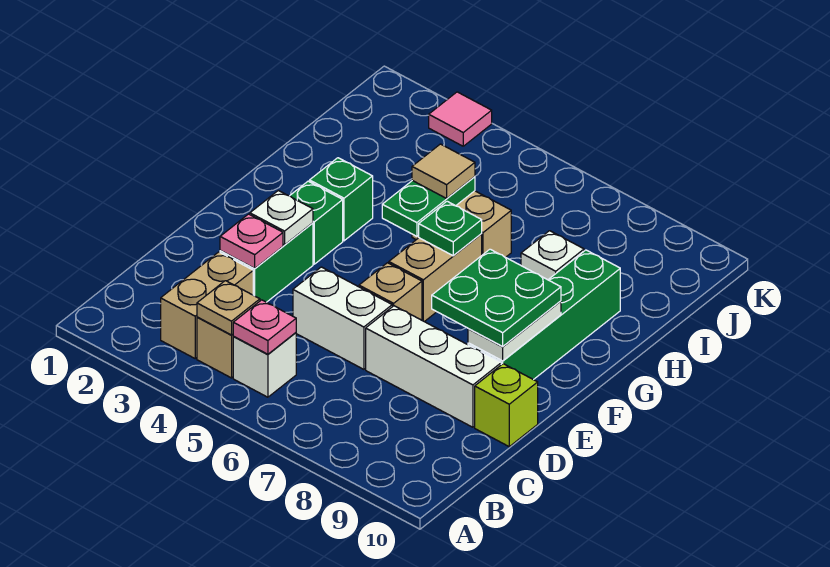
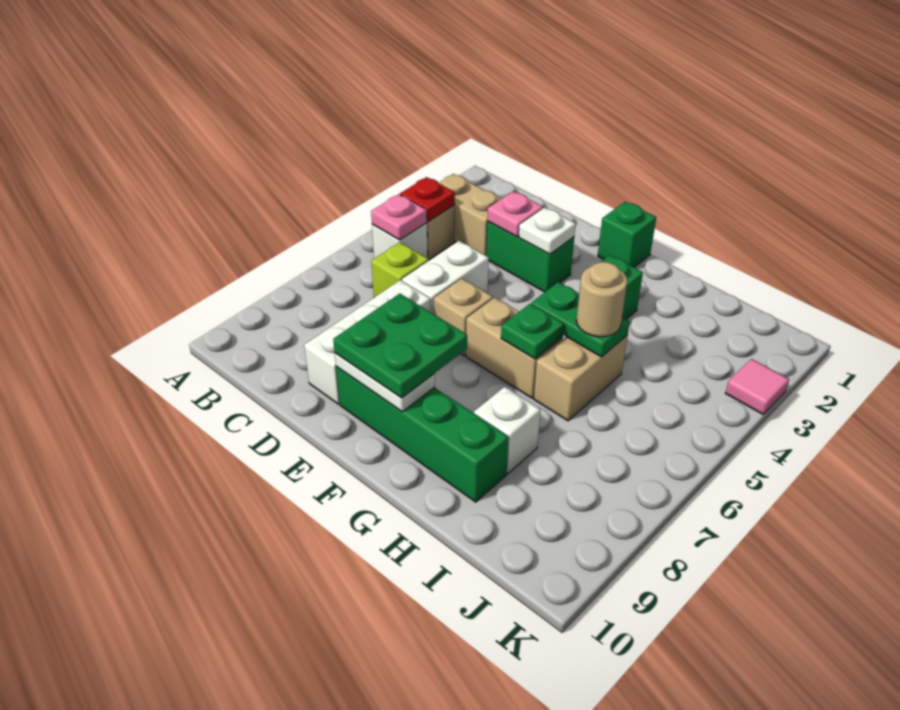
tan 1x1 plate [197,281,260,335] -> red 1x1 plate [400,177,455,222]
lime 1x1 brick [475,364,538,446] -> lime 1x1 brick moved to [371,242,429,297]
green 1x1 brick [290,181,343,264] -> green 1x1 brick moved to [598,202,656,267]
tan 1x1 tile [412,144,475,198] -> tan 1x1 round brick [576,262,627,337]

